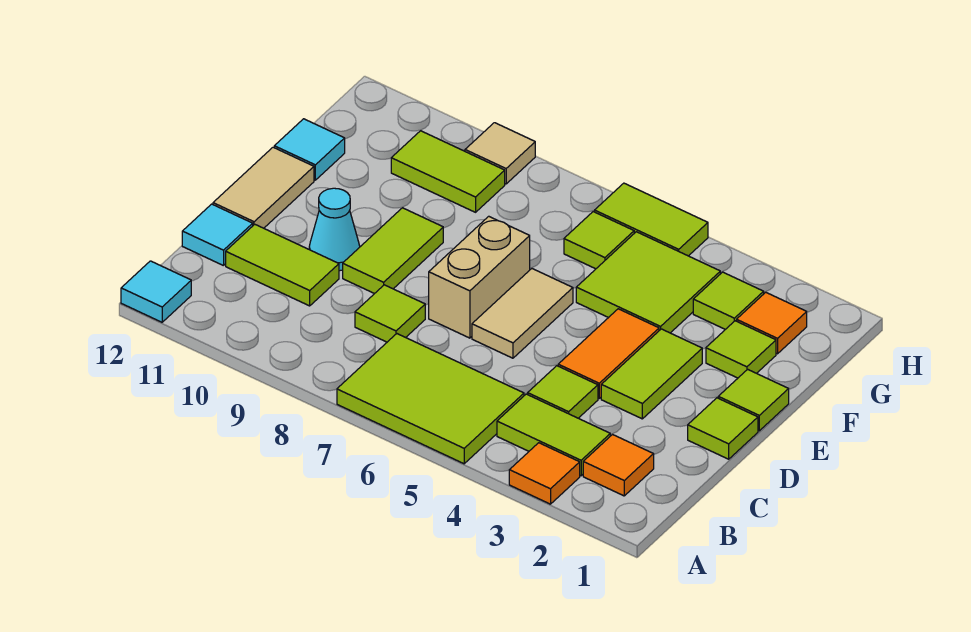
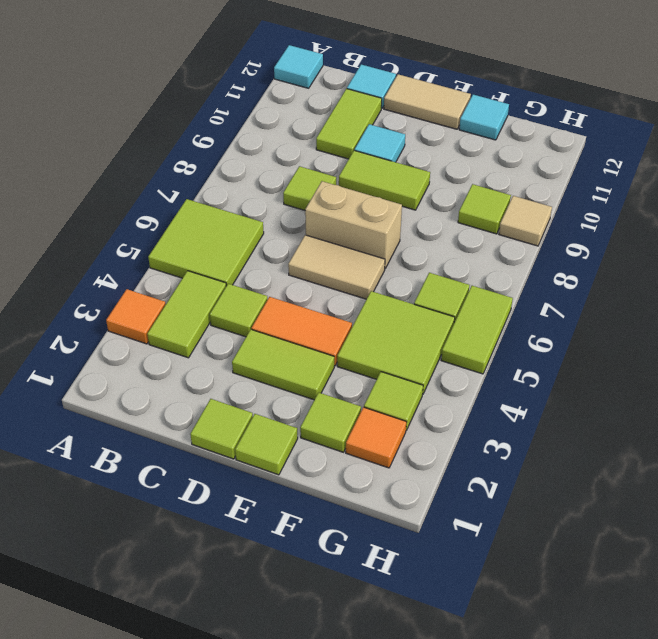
lime 2x3 tile [337,334,524,464] -> lime 2x2 tile [148,199,264,286]
orange 1x1 tile [583,435,654,496] -> none
cyan 1x1 cone [309,188,360,271] -> cyan 1x1 tile [355,124,405,162]
lime 1x2 tile [391,131,505,212] -> lime 1x1 tile [458,184,511,234]

